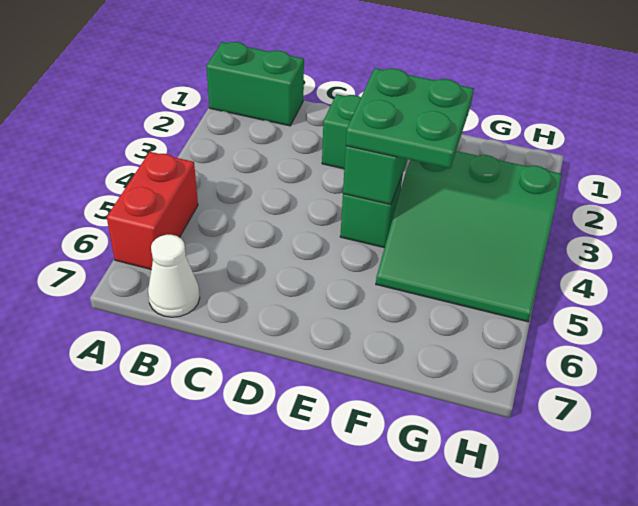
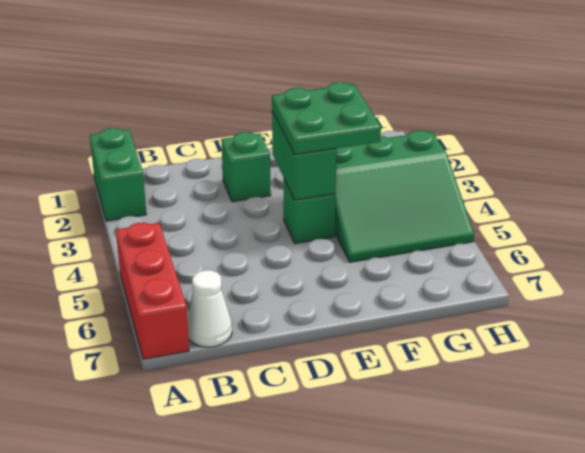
green 1x2 brick [206,42,304,126] -> green 1x2 brick turned to [90,128,146,221]
red 1x2 brick [107,152,198,269] -> red 1x3 brick [116,223,189,359]

